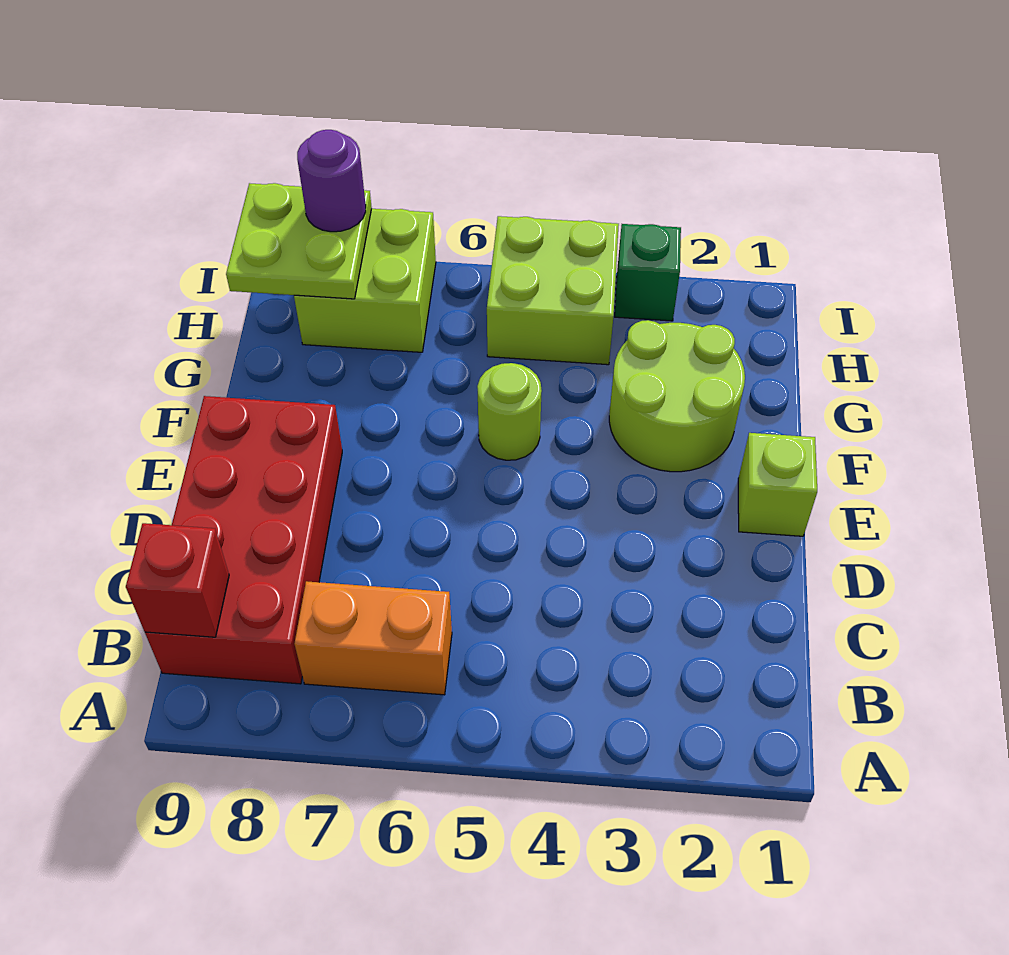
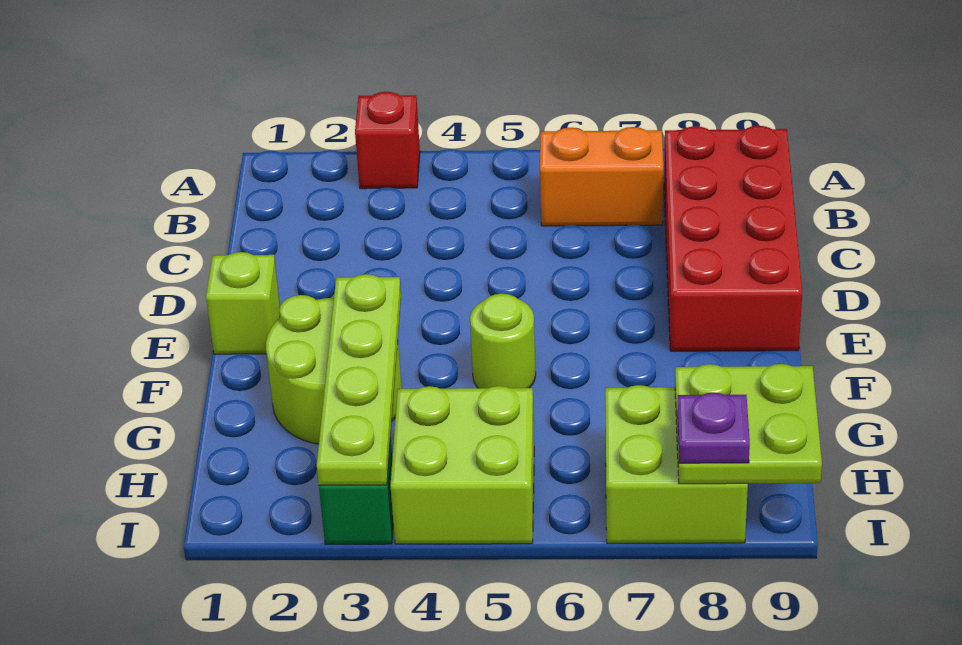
red 1x1 brick [126,523,229,637] -> red 1x1 brick moved to [355,92,420,189]
none -> lime 1x4 plate [317,274,401,485]
purple 1x1 round brick [297,130,366,232] -> purple 1x1 plate [677,393,750,463]

